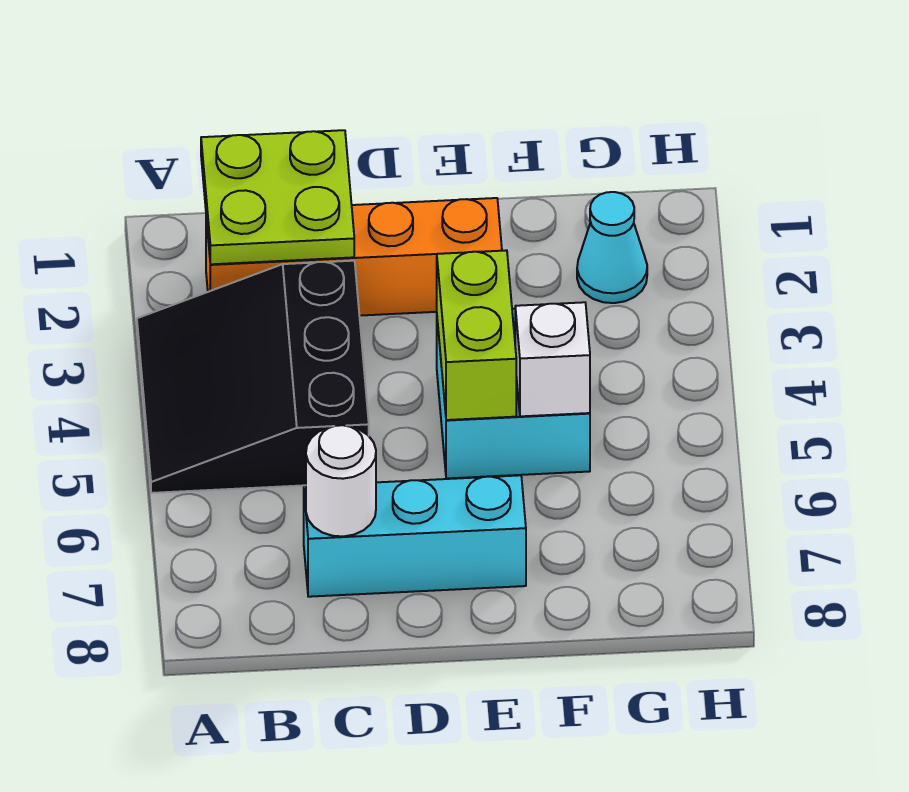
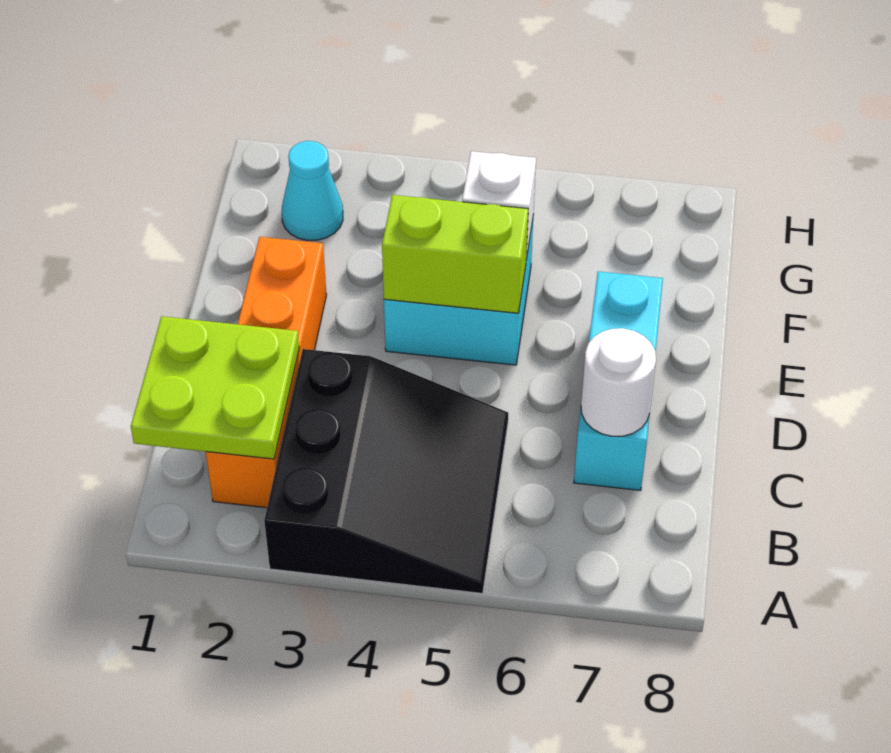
black 3x3 slope [137,261,369,493] -> black 3x3 slope turned to [264,349,508,593]

